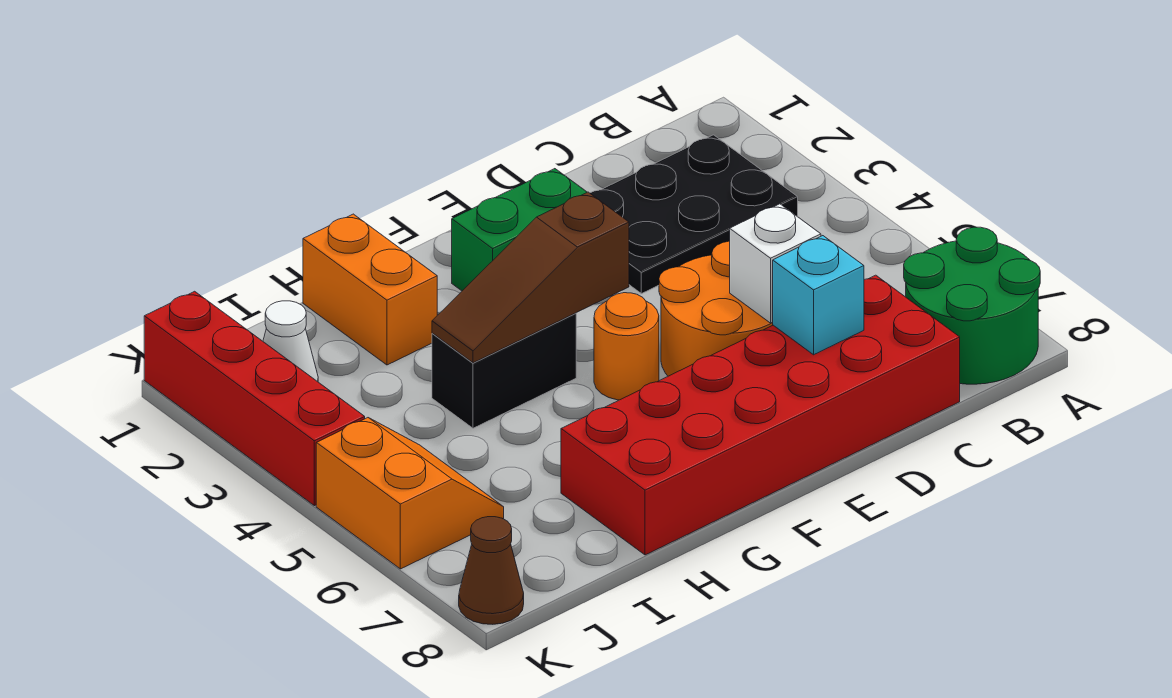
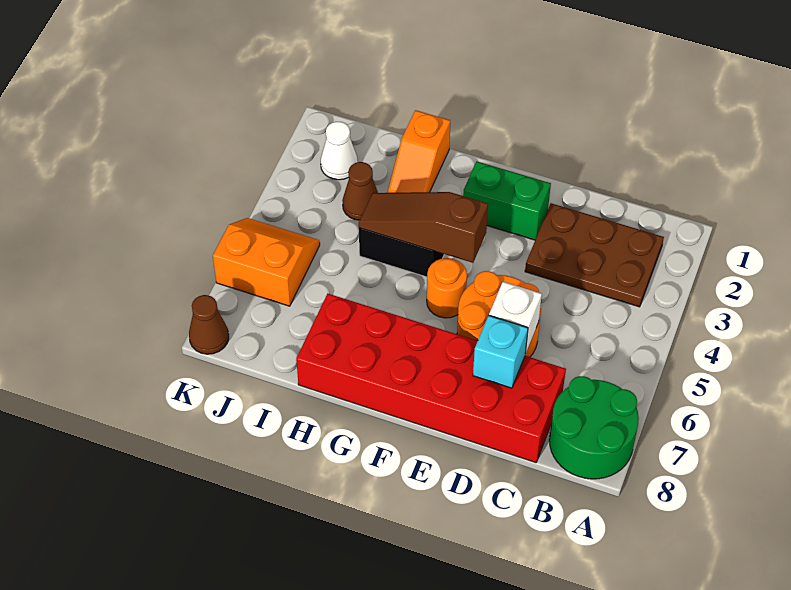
black 2x3 plate [590,135,798,294] -> brown 2x3 plate [525,203,664,307]
orange 1x2 brick [303,214,437,365] -> orange 1x2 slope [388,110,450,193]
none -> brown 1x1 cone [342,162,378,220]
orange 2x2 slope [316,418,504,569] -> orange 2x2 slope turned to [213,218,320,306]
red 1x4 brick [144,291,365,506] -> none

